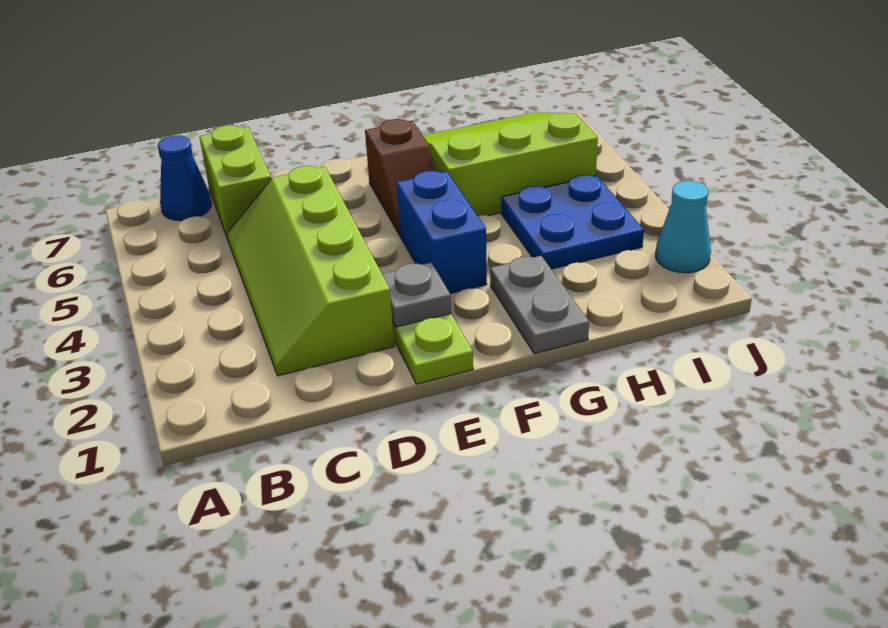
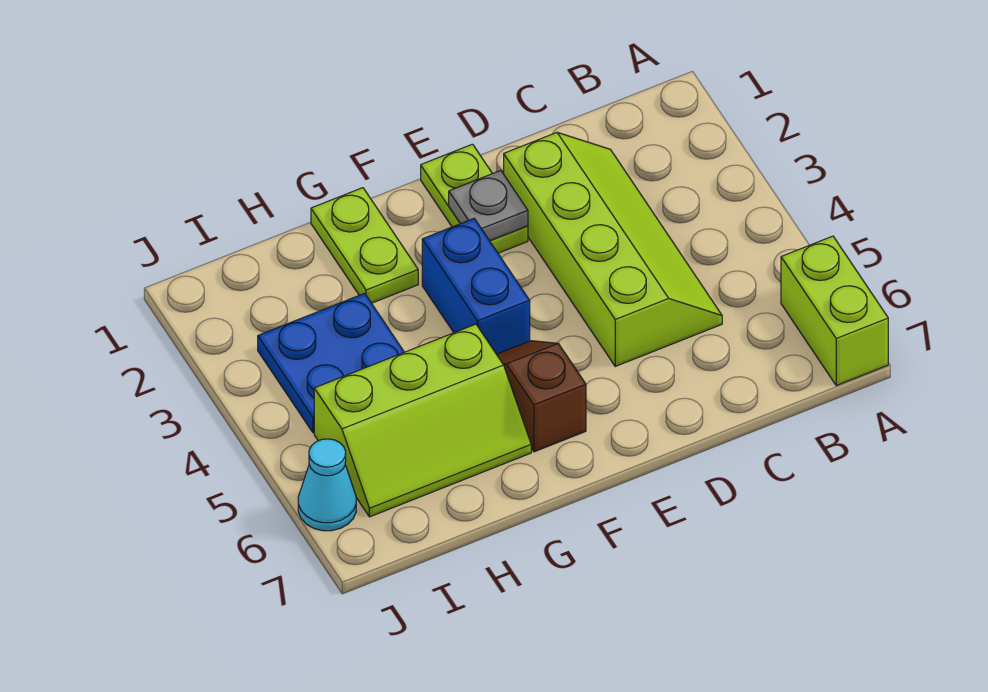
blue 1x1 cone [158,135,211,221] -> none
lime 1x2 brick [199,125,271,239] -> lime 1x2 brick moved to [781,236,888,385]
grey 1x2 plate [490,256,589,354] -> lime 1x2 plate [311,188,418,303]
lime 3x3 slope [423,112,598,216] -> lime 2x3 slope [314,324,531,517]
cyan 1x1 cone [656,181,711,273] -> cyan 1x1 cone moved to [298,439,356,531]

